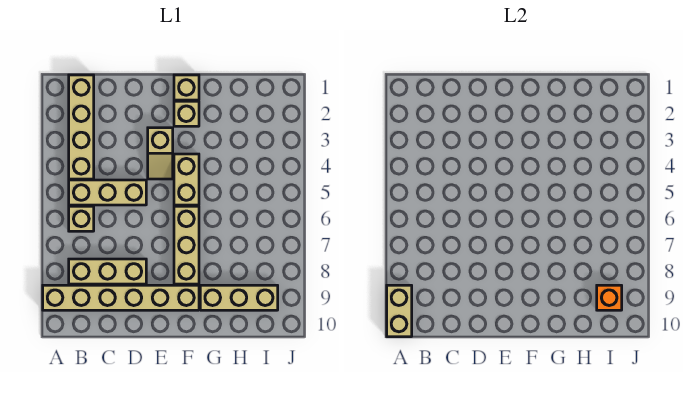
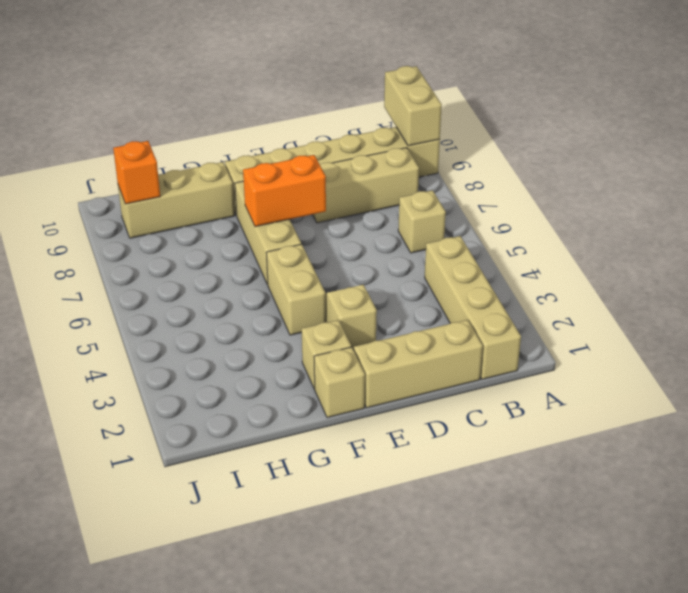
tan 1x3 brick [69,180,146,205] -> tan 1x3 brick moved to [354,320,483,408]
none -> orange 1x2 brick [243,155,326,227]

